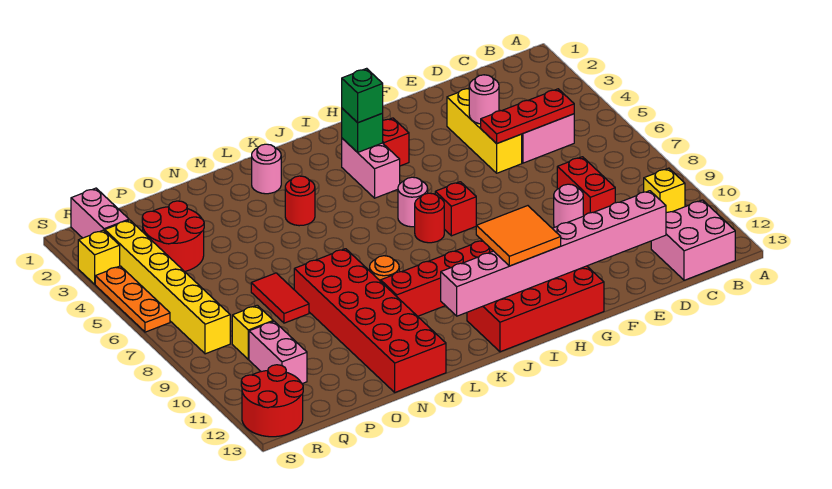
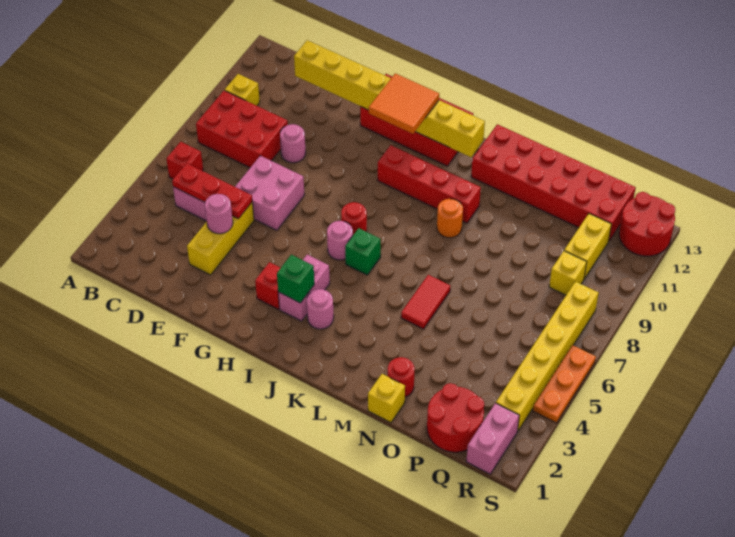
pink 2x2 brick [651,200,735,280] -> pink 2x2 brick moved to [235,156,304,230]
red 1x2 brick [557,157,615,216] -> red 2x3 brick [196,90,288,168]
pink 1x8 brick [441,191,666,316] -> yellow 1x8 brick [294,40,485,157]
red 1x1 brick [435,182,476,236] -> red 1x1 brick moved to [166,142,203,179]
green 1x1 brick [342,68,383,123] -> green 1x1 brick moved to [345,228,381,275]
pink 1x1 round brick [252,144,281,194] -> pink 1x1 round brick moved to [307,289,334,329]
red 1x1 round brick [285,176,315,226] -> red 1x1 round brick moved to [388,357,415,397]
red 2x6 brick [294,249,446,392] -> red 2x6 brick turned to [471,124,636,241]
red 1x2 tile [251,273,309,323] -> red 1x2 tile moved to [401,275,450,329]
red 2x2 round brick [142,201,204,272] -> red 2x2 round brick moved to [427,383,484,452]
pink 1x2 brick [249,321,307,384] -> yellow 1x2 brick [564,214,611,279]
yellow 1x1 brick [78,230,120,284] -> yellow 1x1 brick moved to [368,374,405,423]

